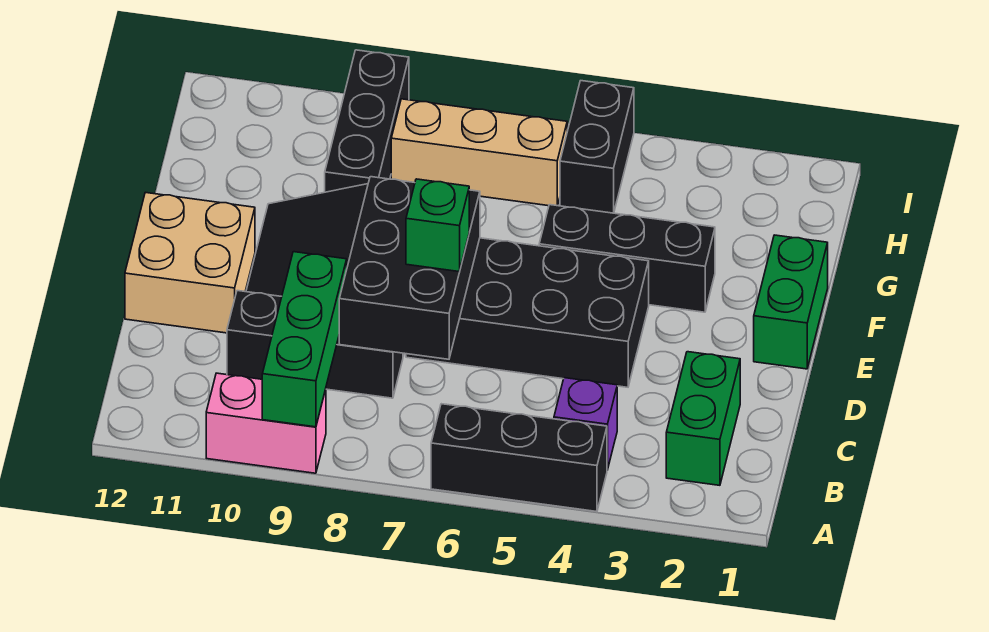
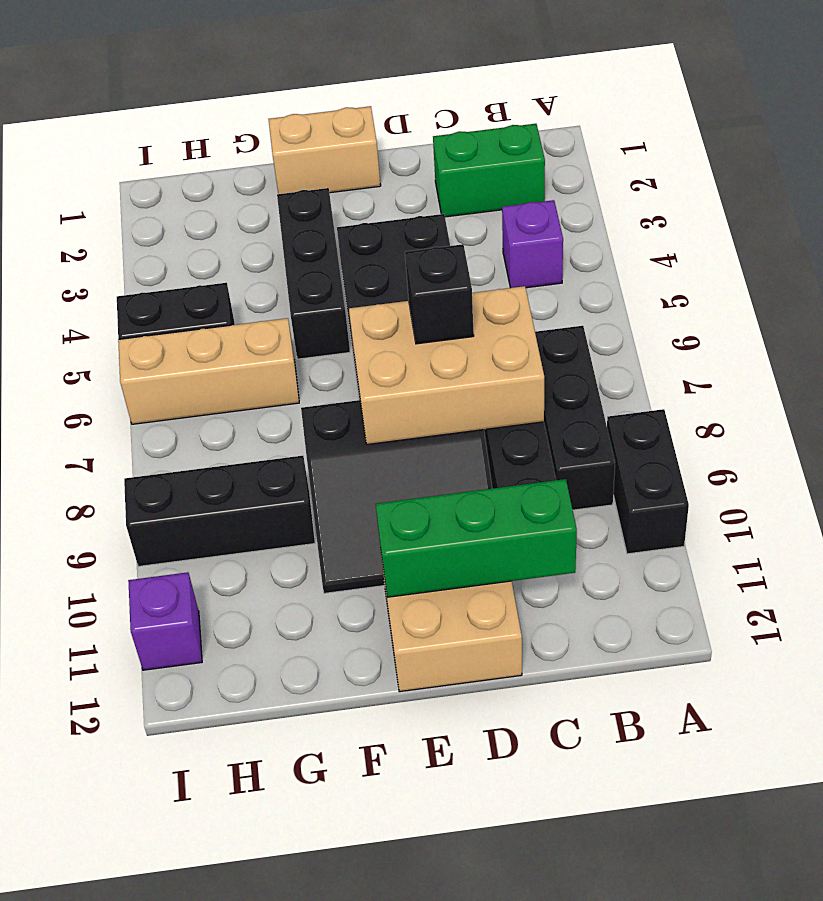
black 1x3 brick [431,404,607,512] -> black 1x3 brick moved to [535,326,615,510]
pink 1x2 brick [206,373,326,473] -> black 1x2 brick [607,409,689,554]
green 1x3 brick [262,252,347,427] -> green 1x3 brick moved to [376,479,577,597]
black 2x3 brick [339,177,480,359] -> tan 2x3 brick [349,286,544,444]
green 1x1 brick [406,179,469,272] -> black 1x1 brick [405,244,474,344]
green 1x2 brick [754,235,828,369] -> tan 1x2 brick [269,106,381,194]
tan 1x3 brick [391,99,567,206] -> tan 1x3 brick turned to [118,318,299,424]
none -> purple 1x1 brick [128,572,202,670]

